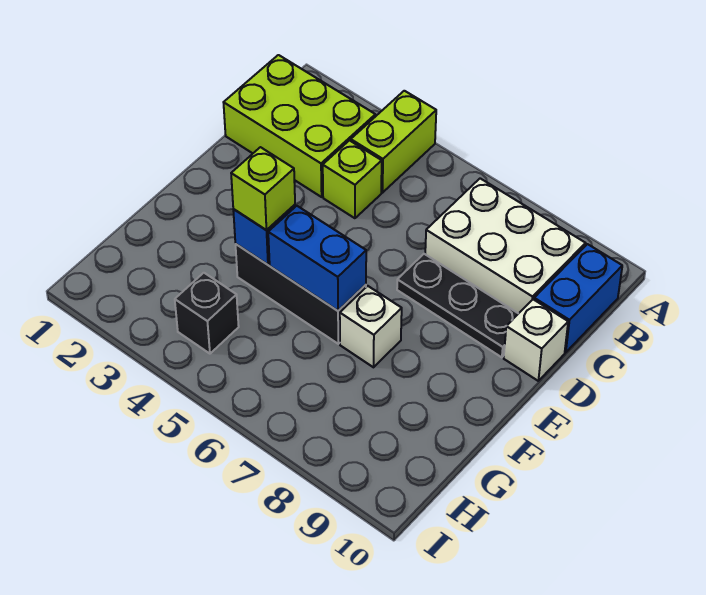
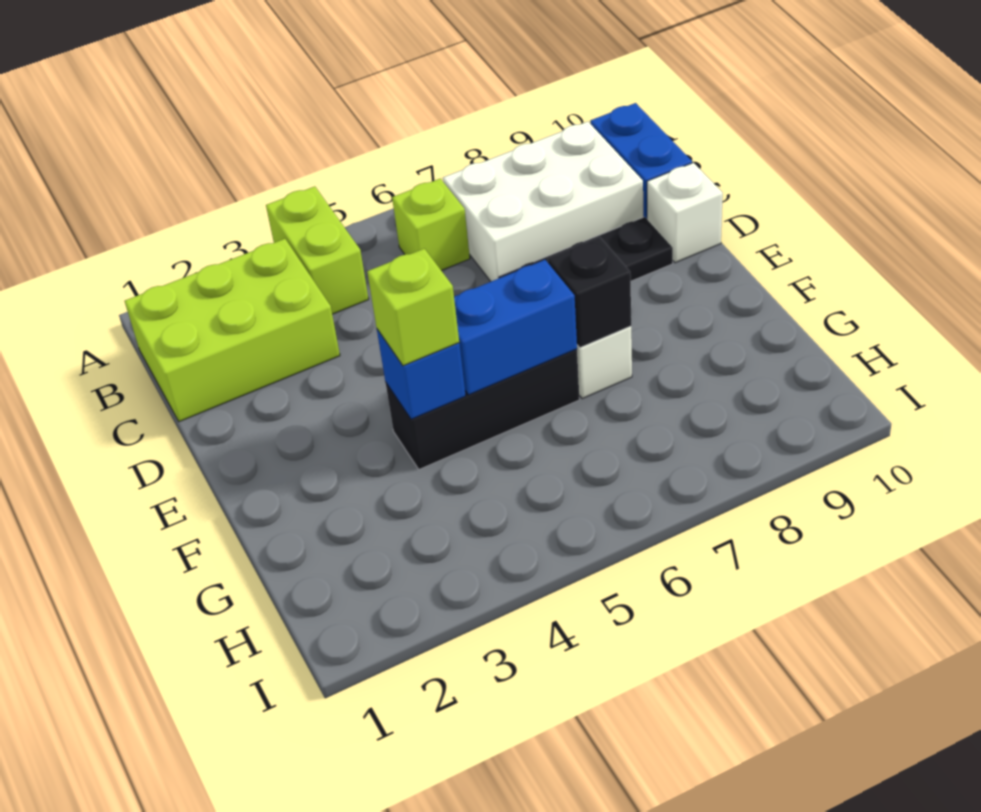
lime 1x1 brick [323,141,382,218] -> lime 1x1 brick moved to [392,179,470,270]
black 1x1 brick [175,273,239,354] -> black 1x1 brick moved to [548,237,631,347]

